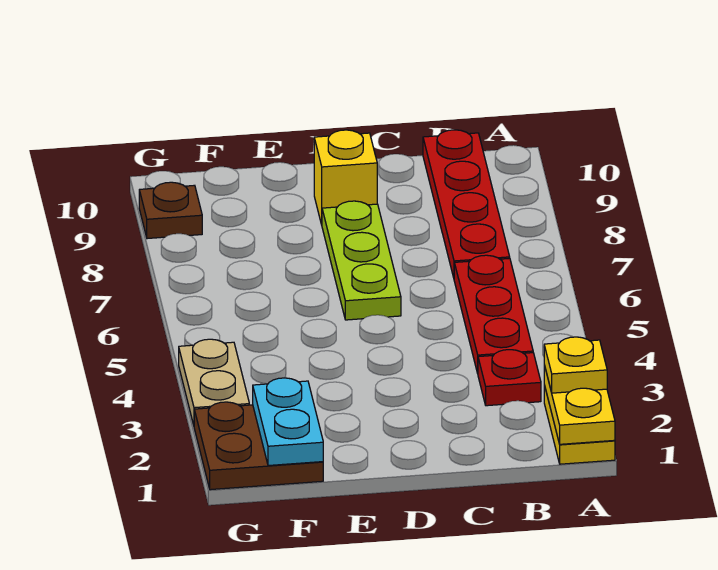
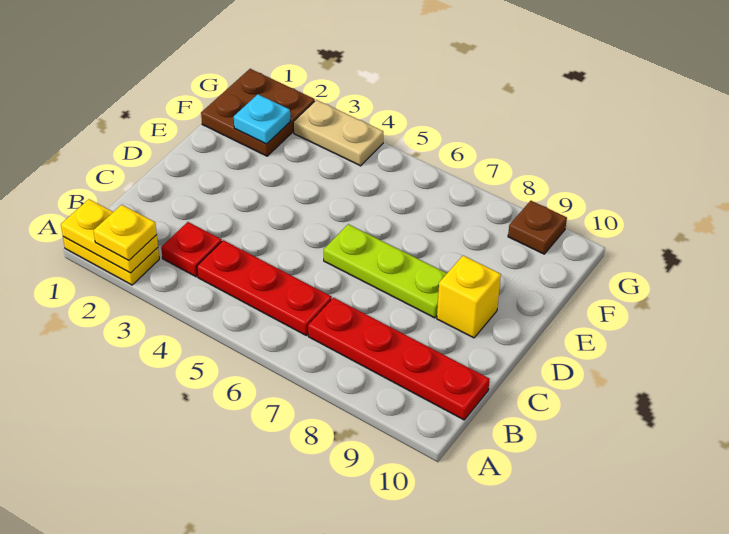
cyan 1x2 plate [253,378,323,466] -> cyan 1x1 plate [234,94,290,144]

